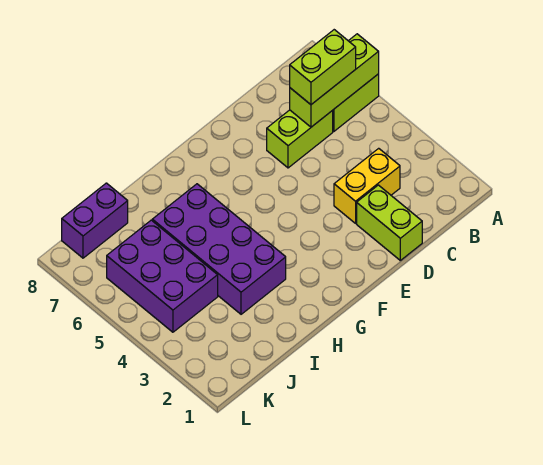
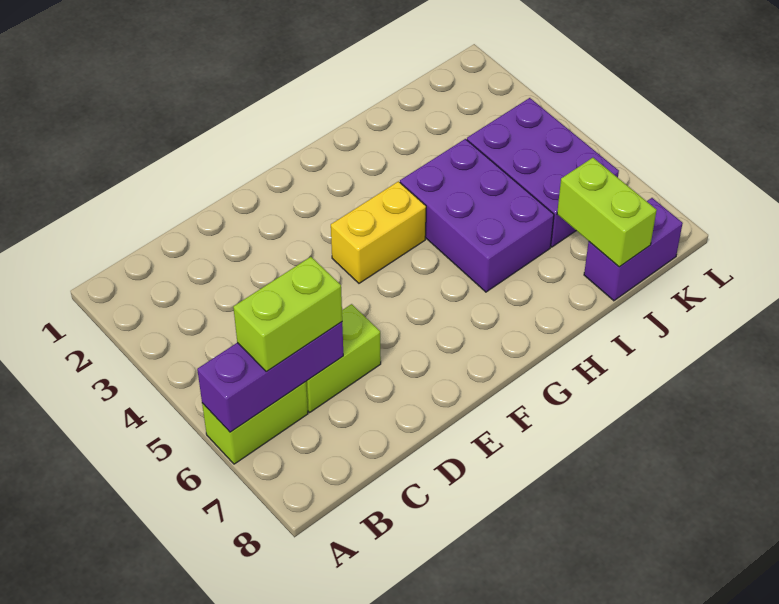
lime 1x3 brick [290,34,379,127] -> purple 1x3 brick [197,322,343,432]
yellow 1x2 brick [334,148,400,223] -> yellow 1x2 brick moved to [331,181,426,283]
lime 1x2 brick [357,185,422,260] -> lime 1x2 brick moved to [557,158,657,267]
purple 2x4 brick [152,184,286,314] -> purple 2x3 brick [400,139,554,292]

